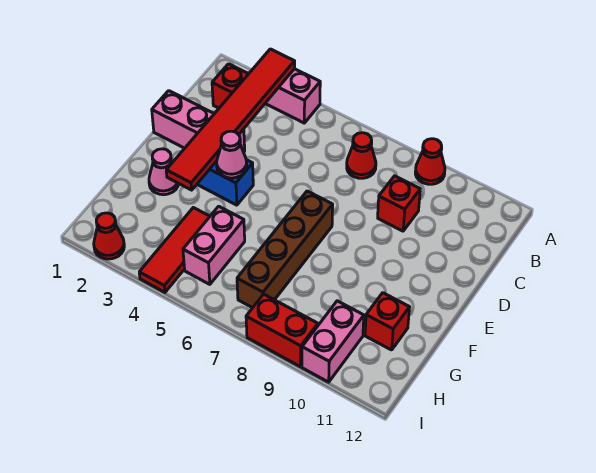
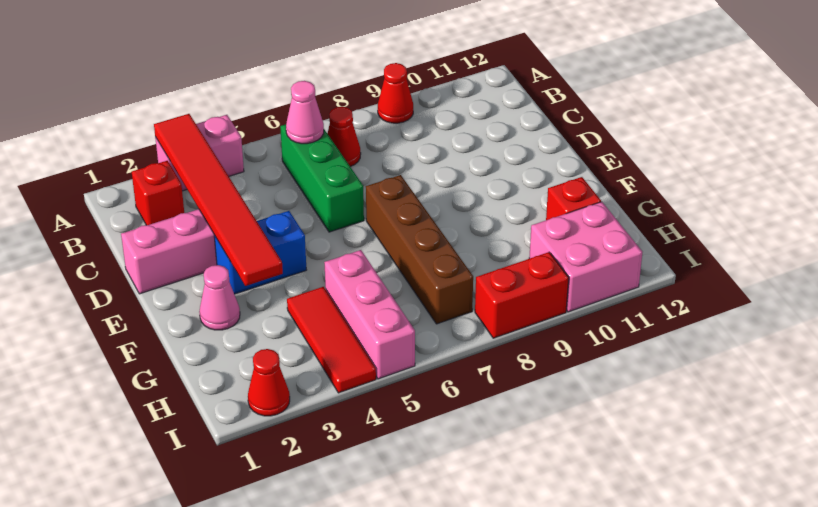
none -> green 1x3 brick [280,124,364,232]
red 1x1 brick [378,176,420,231] -> none
pink 1x1 cone [217,131,247,178] -> pink 1x1 cone moved to [286,81,324,144]
pink 1x2 brick [183,206,245,284] -> pink 1x3 brick [324,250,415,379]
pink 1x2 brick [302,301,364,382] -> pink 2x2 brick [529,202,642,312]

